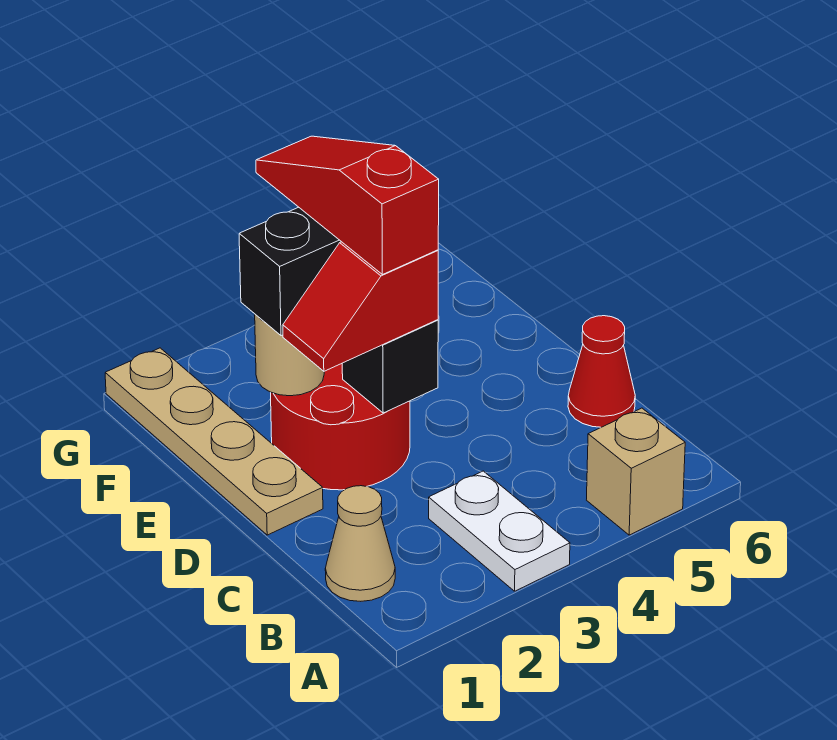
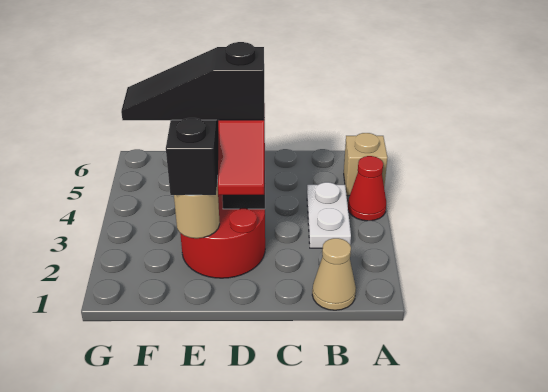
white 1x2 plate [429,471,570,591] -> white 1x2 plate turned to [307,182,351,248]
red 1x1 cone [568,316,635,427] -> red 1x1 cone moved to [348,156,386,221]
tan 1x4 plate [105,348,323,535] -> none
red 1x3 slope [256,136,439,275] -> black 1x3 slope [121,42,264,120]

